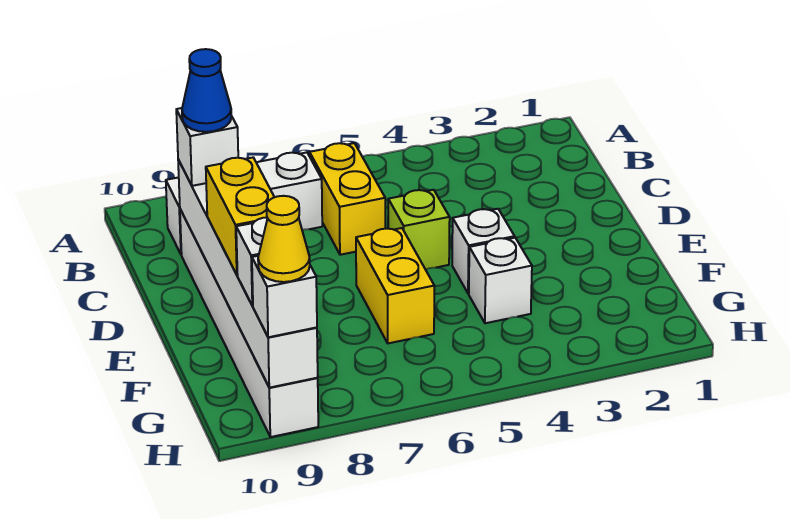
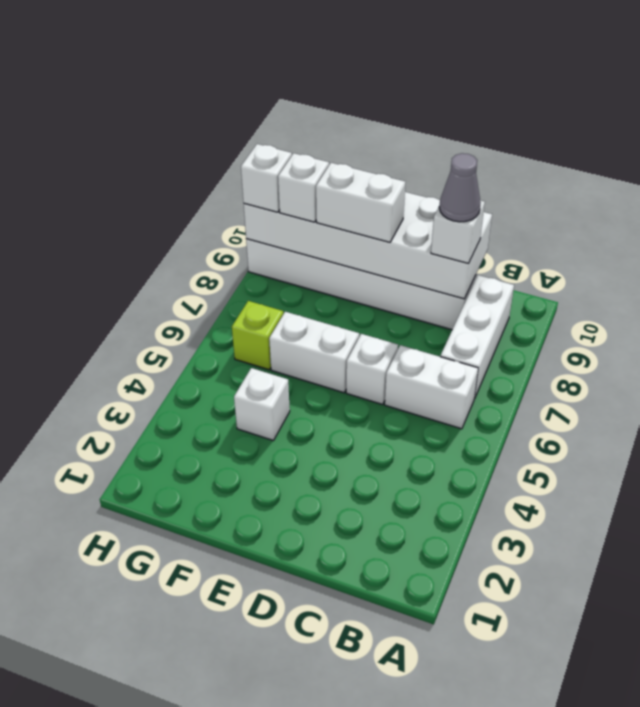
yellow 1x2 brick [310,143,385,255] -> white 1x2 brick [385,345,478,429]
white 1x6 brick [178,160,318,388] -> white 2x6 brick [244,192,492,299]
blue 1x1 cone [182,49,231,132] -> grey 1x1 cone [439,153,481,222]
lime 1x1 brick [388,190,450,269] -> lime 1x1 brick moved to [232,301,283,370]
white 1x1 brick [452,209,515,294] -> white 1x1 brick moved to [346,334,398,405]
yellow 1x2 brick [356,228,434,343] -> white 1x2 brick [269,312,359,393]
yellow 1x2 brick [206,158,274,275] -> white 1x2 brick [316,163,405,242]
yellow 1x1 cone [258,196,310,282] -> none

